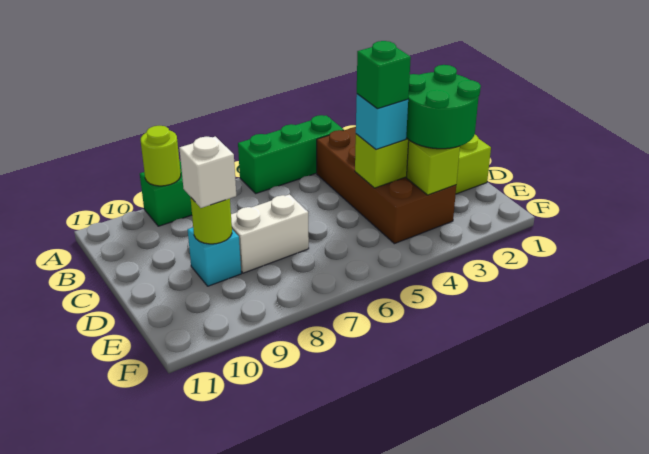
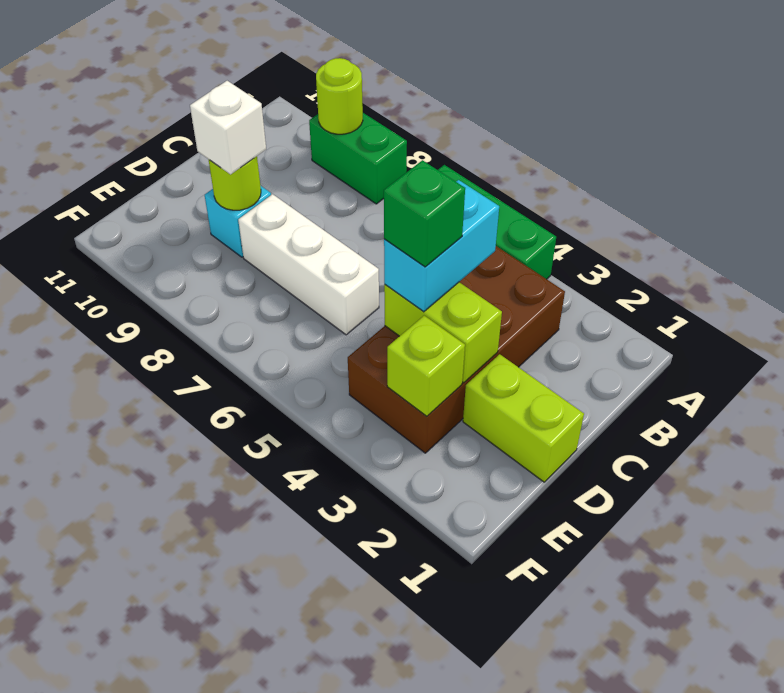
green 2x2 round brick [406,65,481,149] -> none
cyan 1x1 brick [356,94,408,150] -> cyan 1x2 brick [384,180,499,312]
white 1x2 brick [231,194,309,273] -> white 1x3 brick [238,194,379,335]

